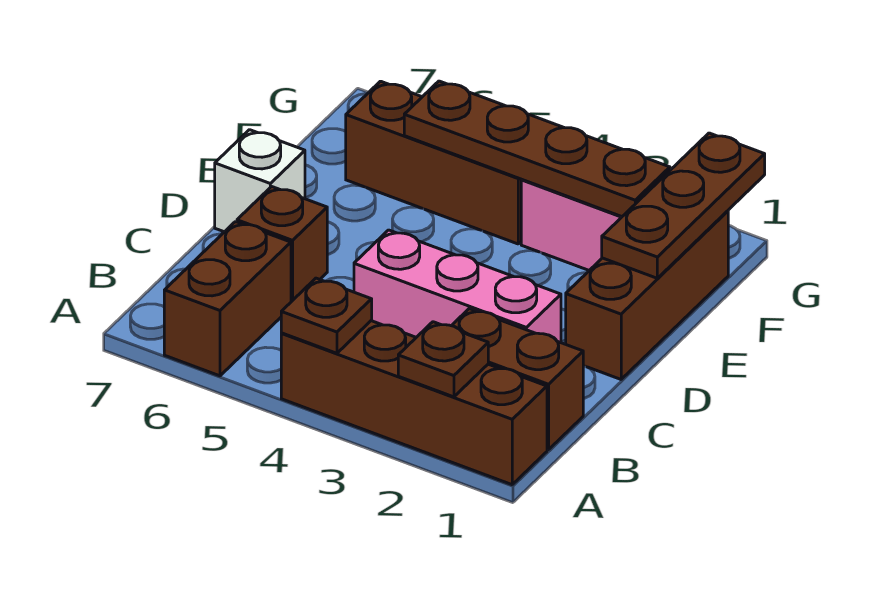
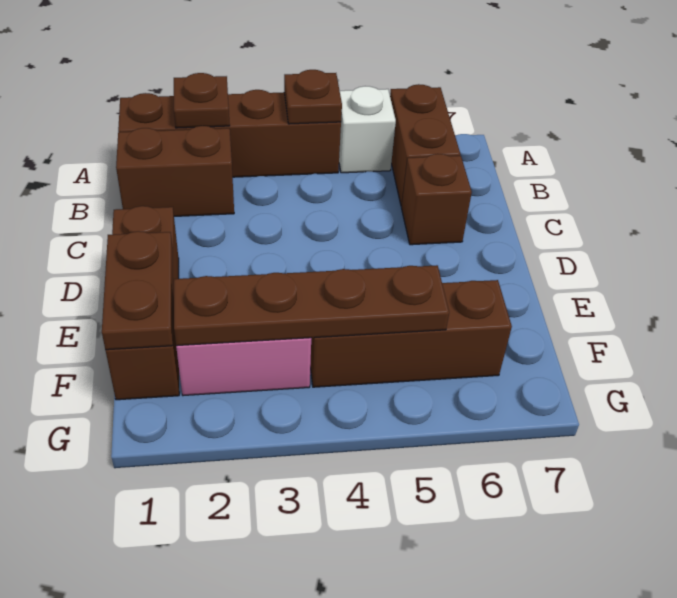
pink 1x3 brick [354,230,561,343] -> none
white 1x1 brick [215,130,305,232] -> white 1x1 brick moved to [339,86,396,173]
brown 1x3 plate [602,133,765,278] -> brown 1x2 plate [102,231,173,350]

